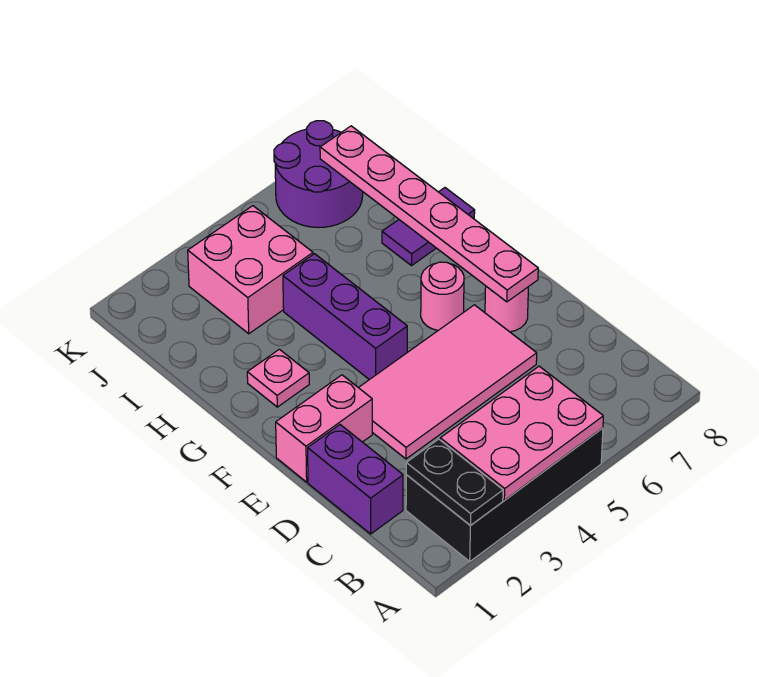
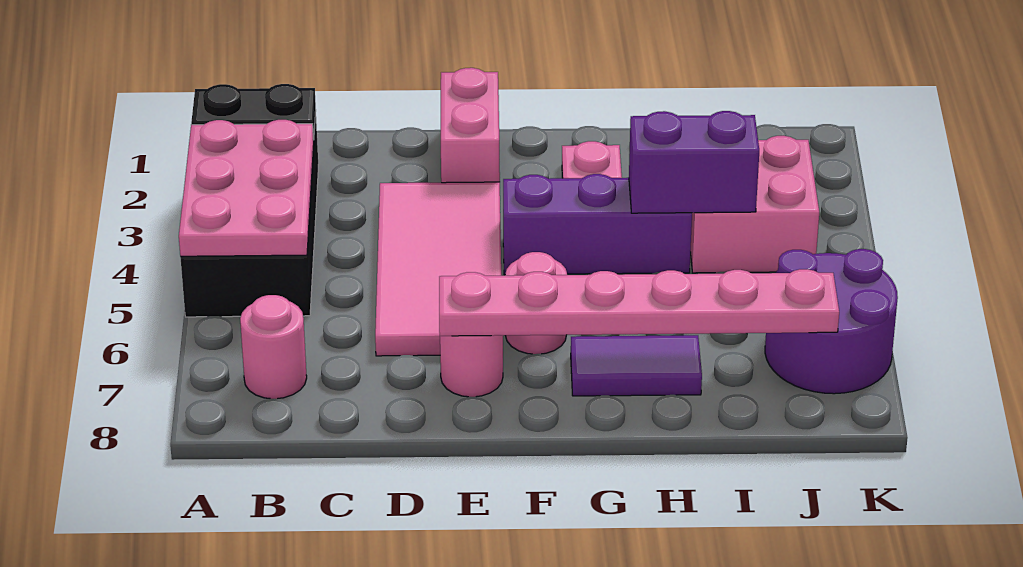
none -> pink 1x1 round brick [240,295,307,399]
purple 1x2 brick [308,425,403,534] -> purple 1x2 brick moved to [629,111,759,213]
purple 1x2 tile [382,188,475,266] -> purple 1x2 tile turned to [571,335,702,396]

